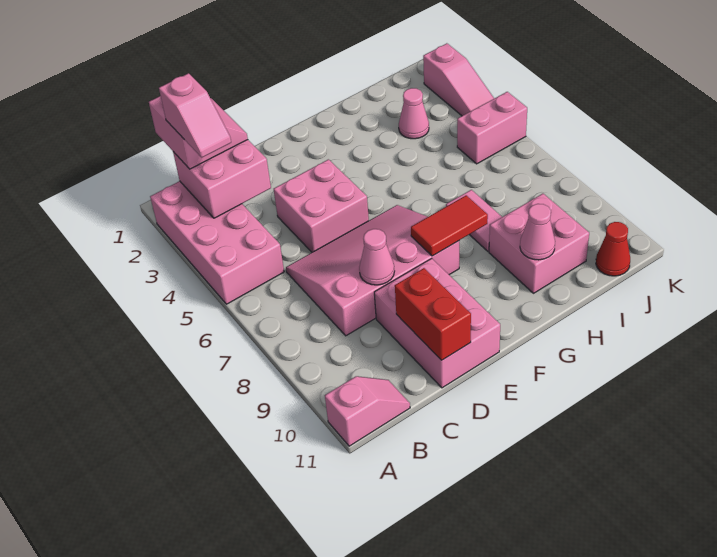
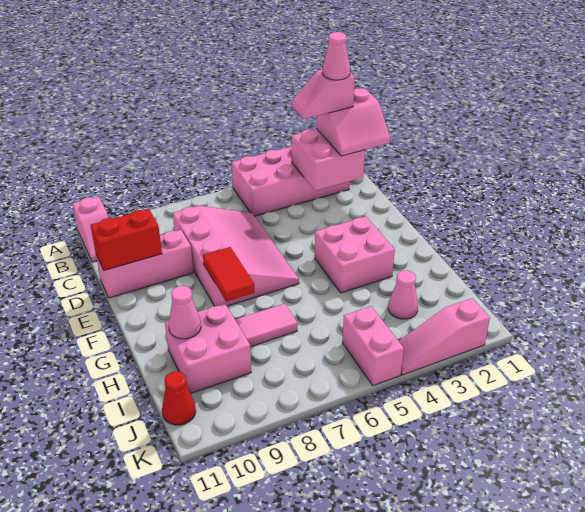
pink 2x2 brick [274,159,369,252] -> pink 2x2 brick moved to [315,217,395,293]
pink 1x1 cone [359,229,394,285] -> pink 1x1 cone moved to [323,32,350,80]
pink 2x3 brick [374,258,500,388] -> pink 1x3 brick [96,230,193,298]

